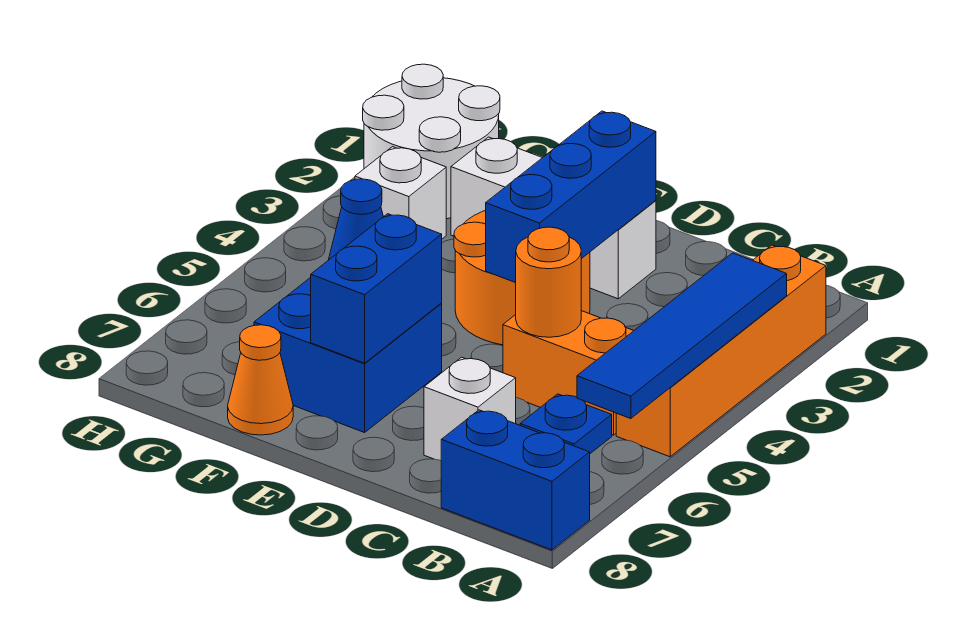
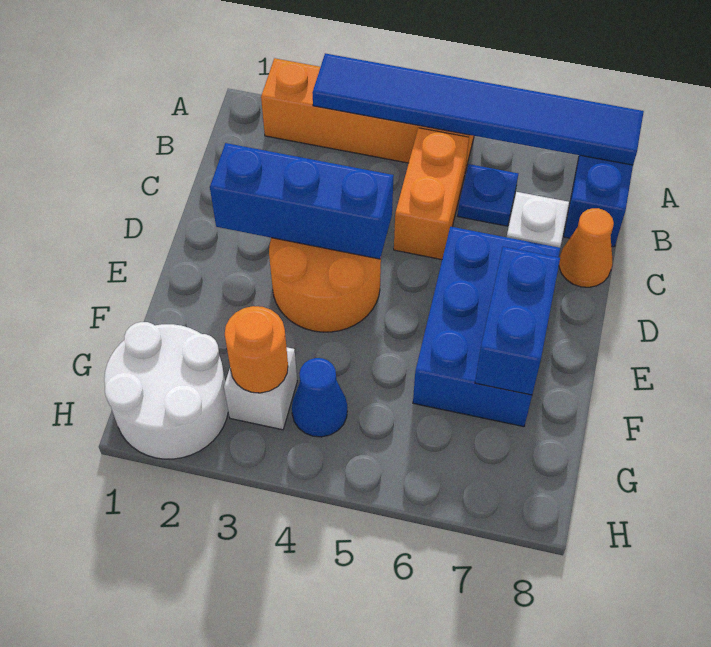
blue 1x4 tile [577,253,787,419] -> blue 1x6 tile [312,53,644,165]
orange 1x1 round brick [516,227,581,337] -> orange 1x1 round brick moved to [225,306,288,393]
white 1x3 brick [451,137,656,299] -> none
blue 2x2 brick [254,277,442,433] -> blue 2x3 brick [413,227,560,427]
blue 1x2 brick [311,214,442,363] -> blue 1x2 brick turned to [475,247,560,395]
orange 1x1 cone [228,325,293,435] -> orange 1x1 cone moved to [559,208,614,287]

